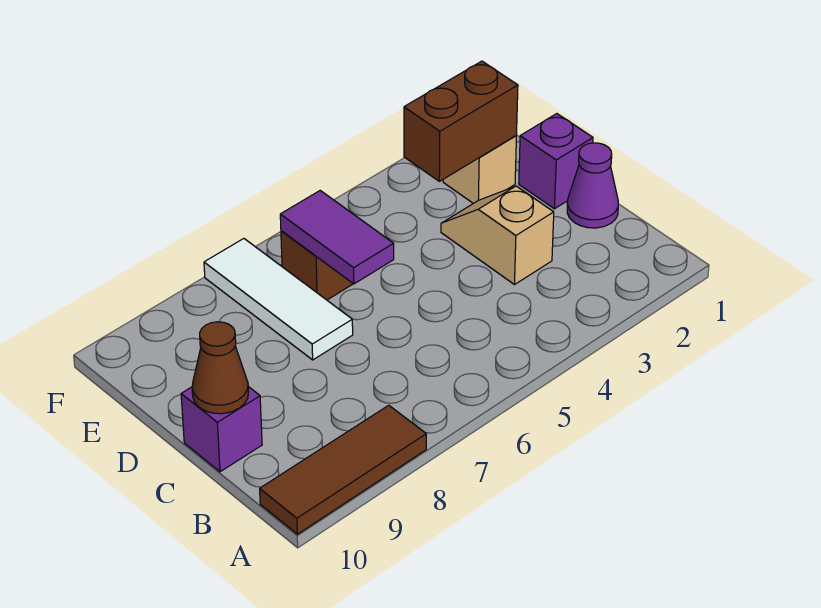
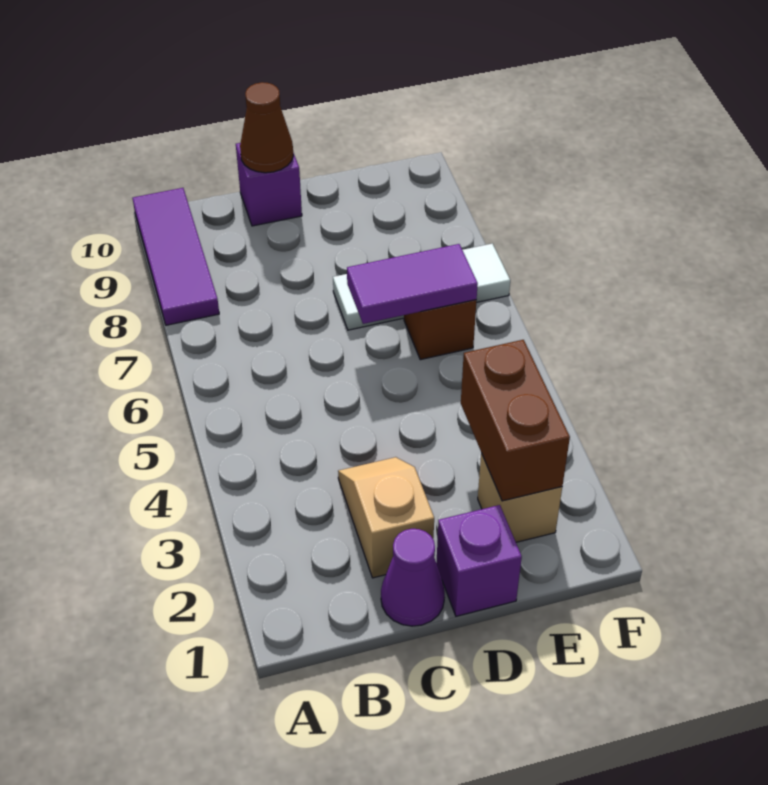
brown 1x3 tile [260,405,426,534] -> purple 1x3 tile [132,188,219,325]
tan 1x2 slope [441,186,554,285] -> tan 1x2 slope turned to [338,457,434,578]

